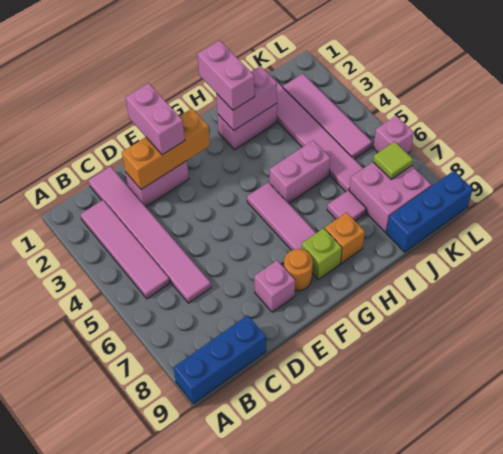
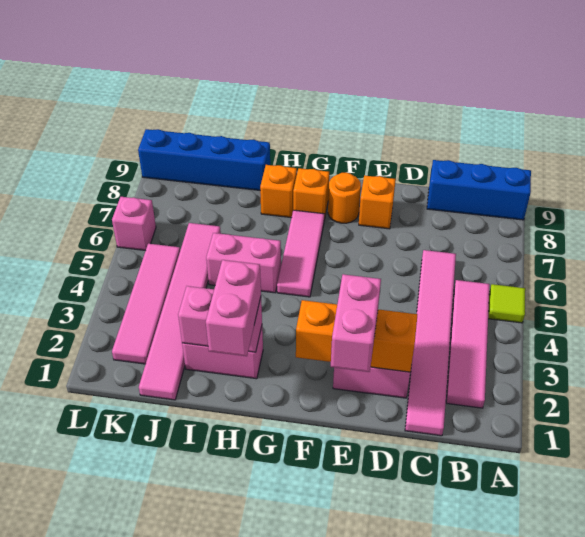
pink 1x1 brick [254,261,295,312] -> orange 1x1 brick [359,175,396,229]
lime 1x1 brick [301,228,342,279] -> orange 1x1 brick [293,168,329,220]
pink 1x1 tile [327,190,366,221] -> none
pink 2x2 brick [349,162,431,232] -> none
blue 1x3 brick [386,171,473,252] -> blue 1x4 brick [138,129,270,190]
lime 1x1 tile [373,142,413,179] -> lime 1x1 tile moved to [488,284,525,323]

